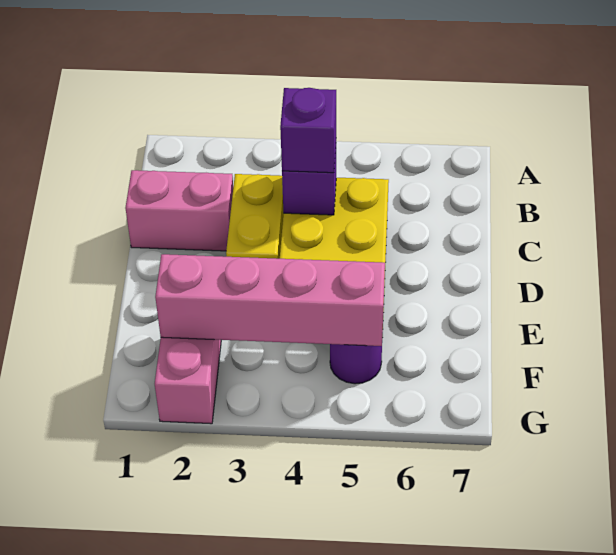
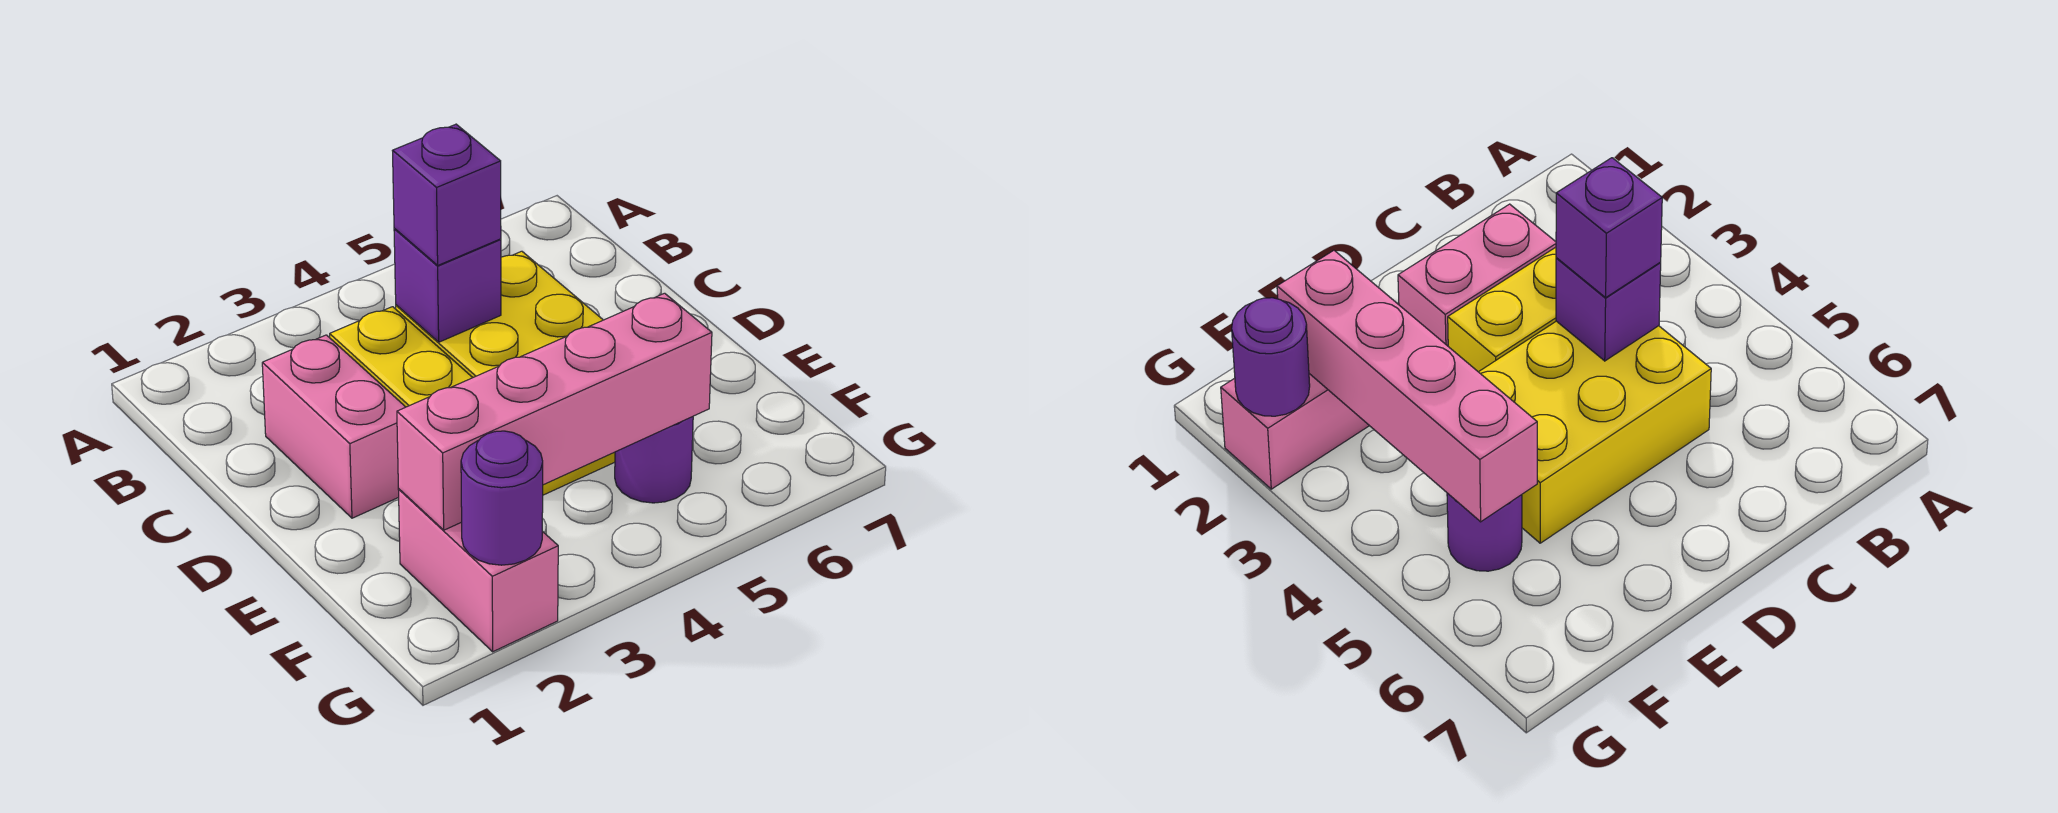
pink 1x2 brick [125,170,233,251] -> pink 1x2 brick turned to [262,335,405,518]
none -> purple 1x1 round brick [461,431,543,565]

